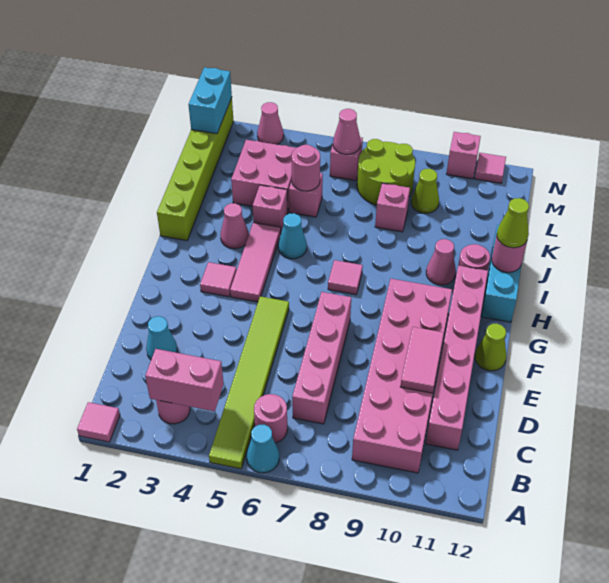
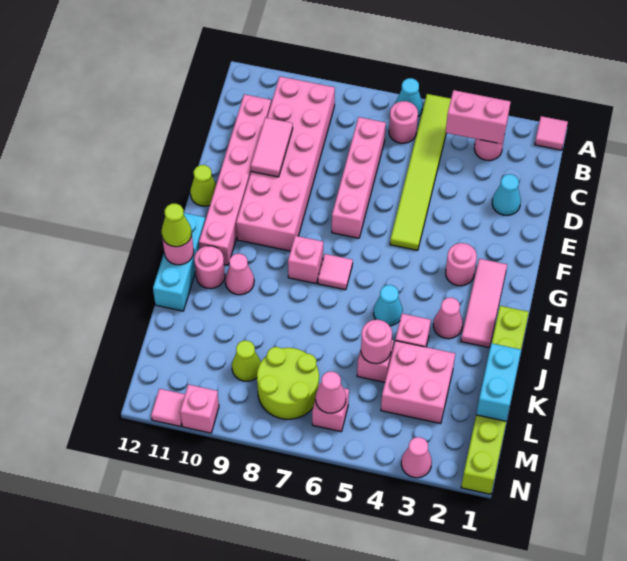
pink 1x1 tile [200,262,237,297] -> pink 1x1 round brick [446,243,477,286]
pink 1x3 tile [230,223,281,302] -> pink 1x3 tile moved to [461,259,507,347]
pink 1x1 brick [375,183,410,232] -> pink 1x1 brick moved to [288,236,323,283]
cyan 1x2 brick [188,67,232,134] -> cyan 1x2 brick moved to [476,343,521,421]

